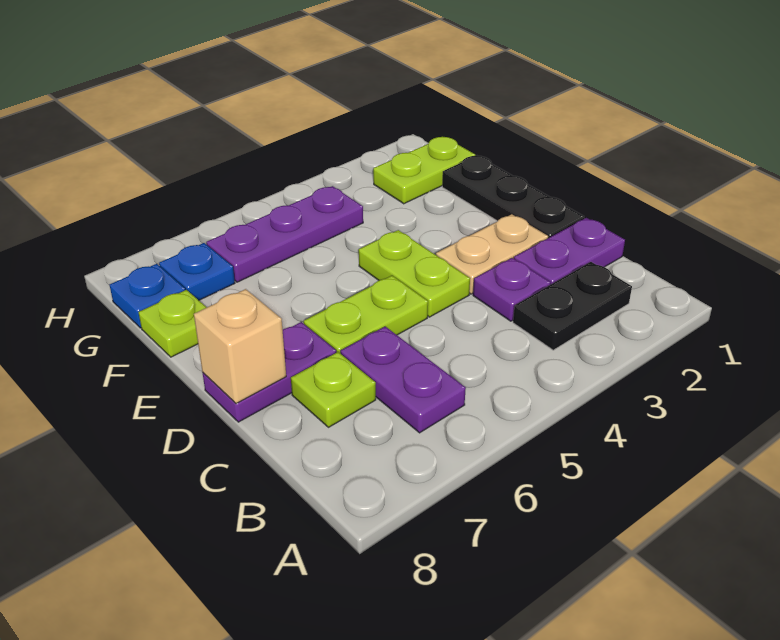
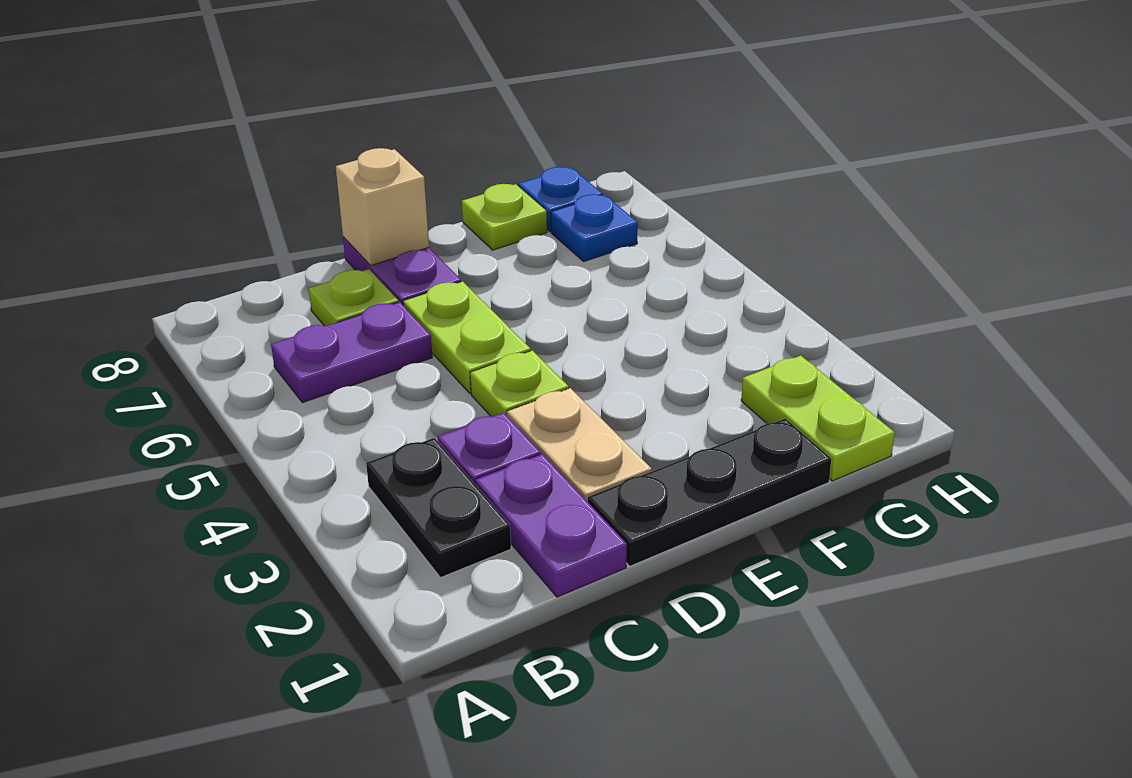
lime 1x2 plate [359,230,470,317] -> lime 1x1 plate [470,350,569,416]
purple 1x3 plate [206,186,363,282] -> none

